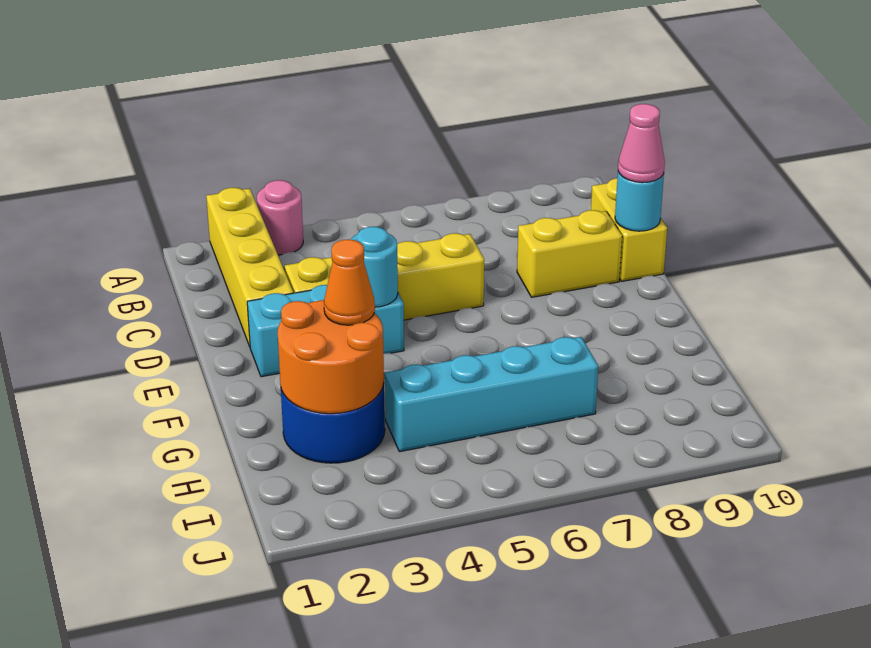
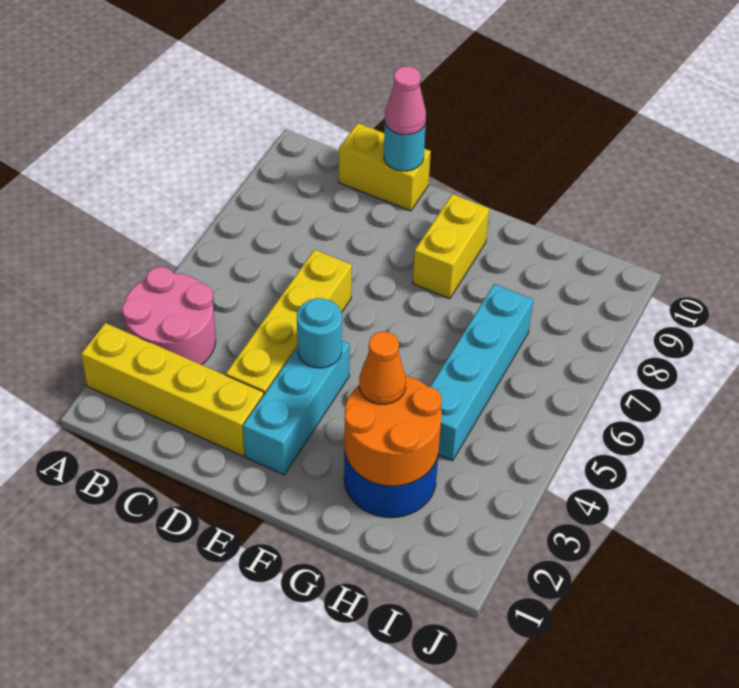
pink 1x1 round brick [257,180,303,255] -> pink 2x2 round brick [122,267,216,365]
yellow 1x2 brick [517,210,622,297] -> yellow 1x2 brick moved to [413,194,489,299]

